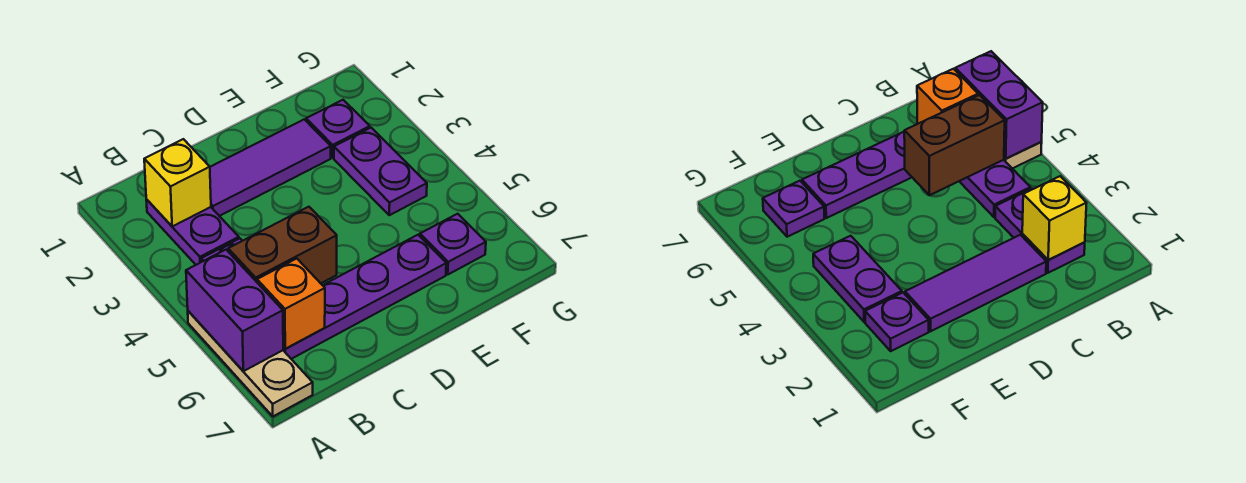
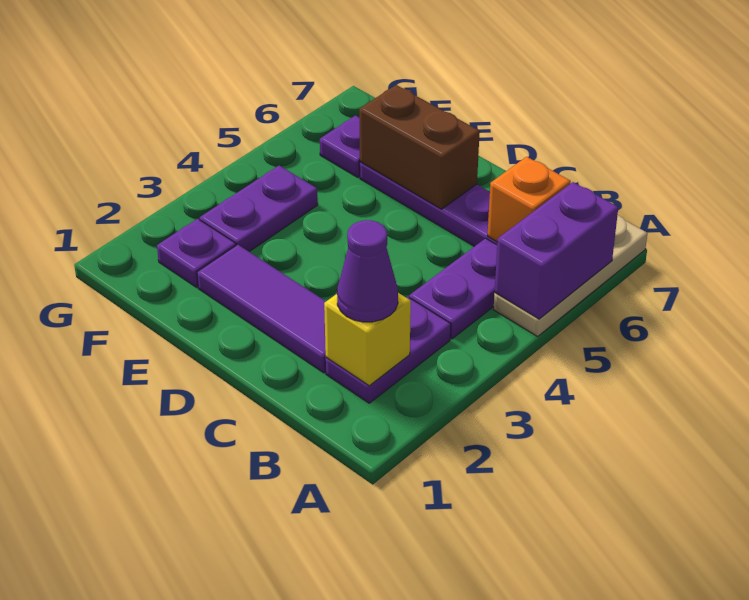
none -> purple 1x1 cone [337,220,398,322]
brown 1x2 brick [228,207,337,283] -> brown 1x2 brick moved to [359,85,480,209]

